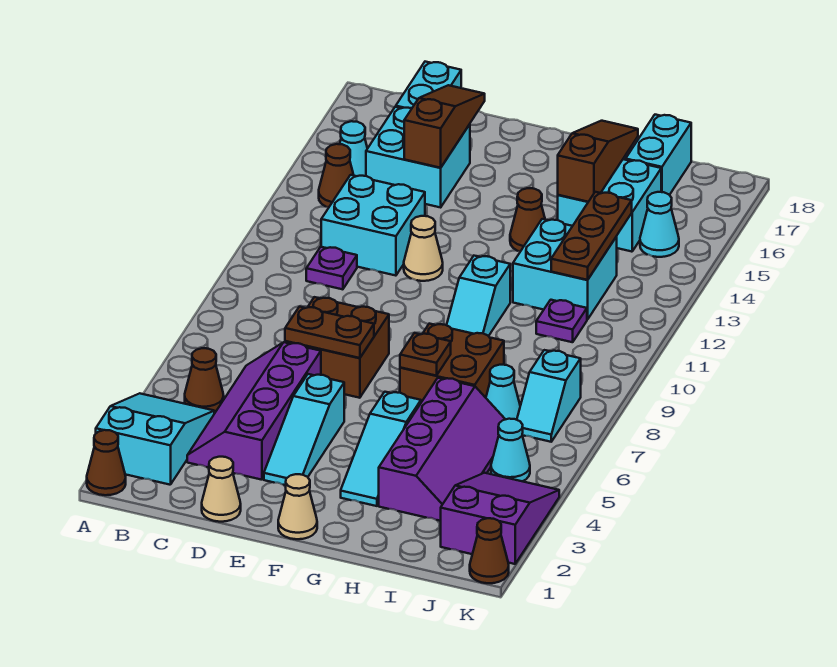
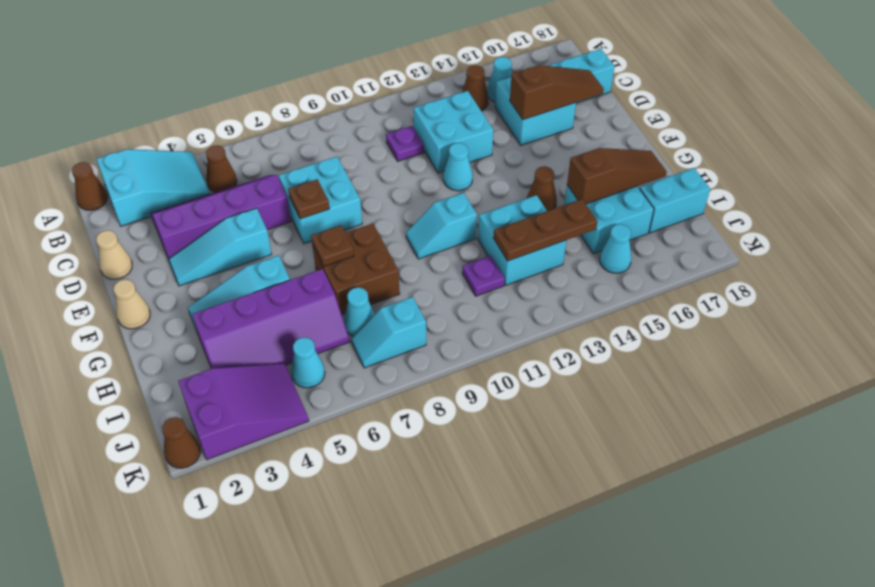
brown 2x2 brick [285,297,389,398] -> cyan 2x2 brick [279,157,362,244]
brown 1x2 plate [285,307,374,358] -> brown 1x1 plate [288,179,330,219]
tan 1x1 cone [404,216,443,281] -> cyan 1x1 cone [443,143,473,191]

